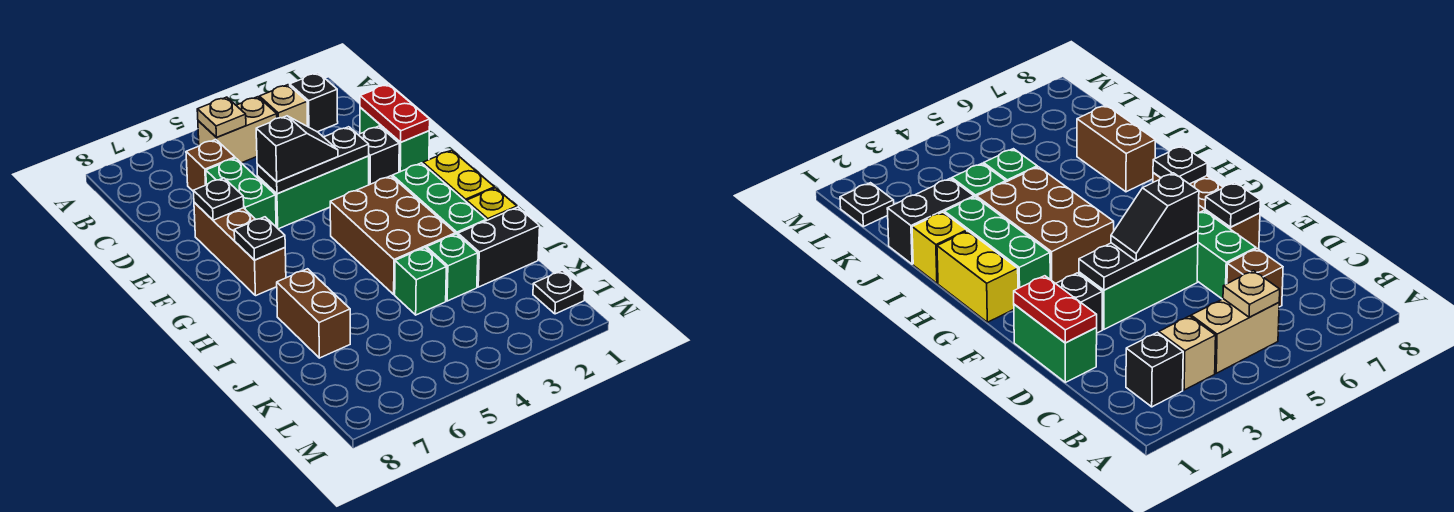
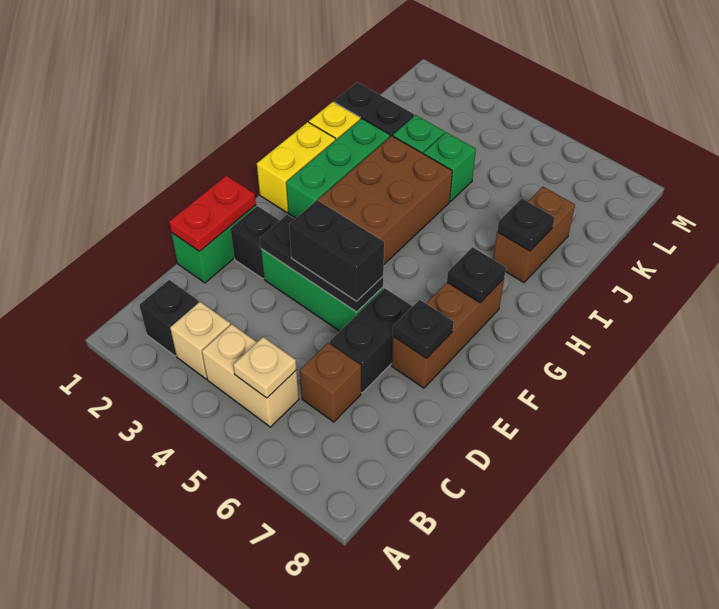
green 1x2 brick [206,158,276,226] -> black 1x2 brick [330,288,413,393]
black 1x2 slope [256,116,338,182] -> black 1x2 brick [289,200,384,301]
black 1x1 plate [533,270,585,314] -> black 1x1 plate moved to [497,198,555,251]

